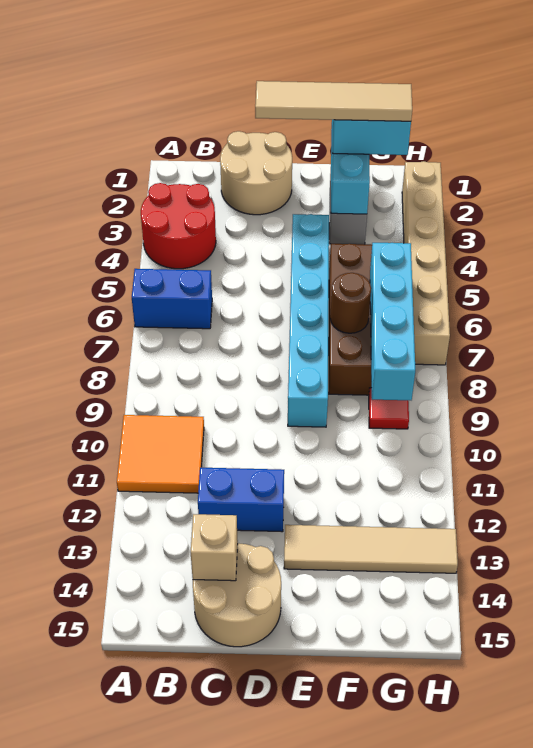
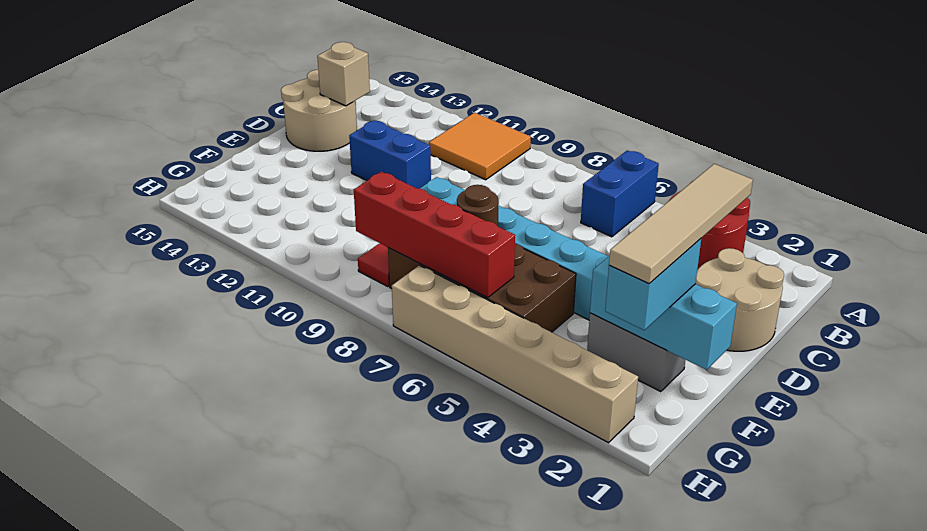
blue 1x2 brick [198,468,284,532] -> blue 1x2 brick turned to [349,120,431,189]
tan 1x4 tile [284,525,458,573] -> none
cyan 1x4 brick [370,243,415,400] -> red 1x4 brick [354,172,515,297]

